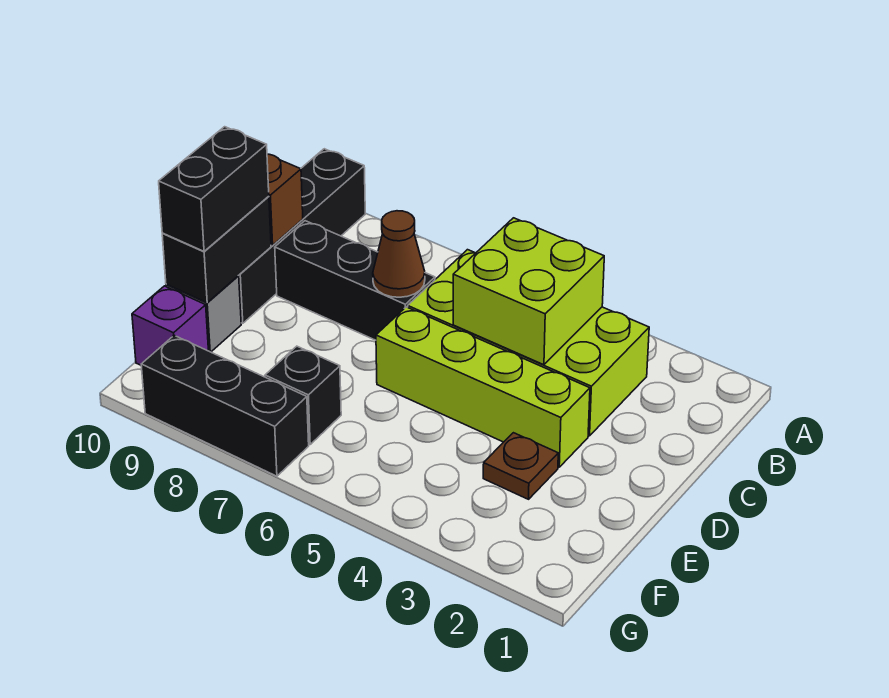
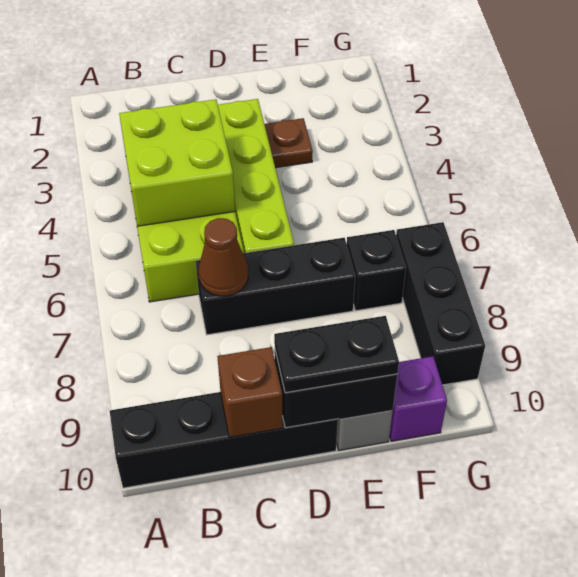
black 1x3 brick [275,221,435,340] -> black 1x3 brick turned to [196,238,355,335]
black 1x2 brick [159,127,269,251] -> black 1x2 plate [274,316,399,393]

